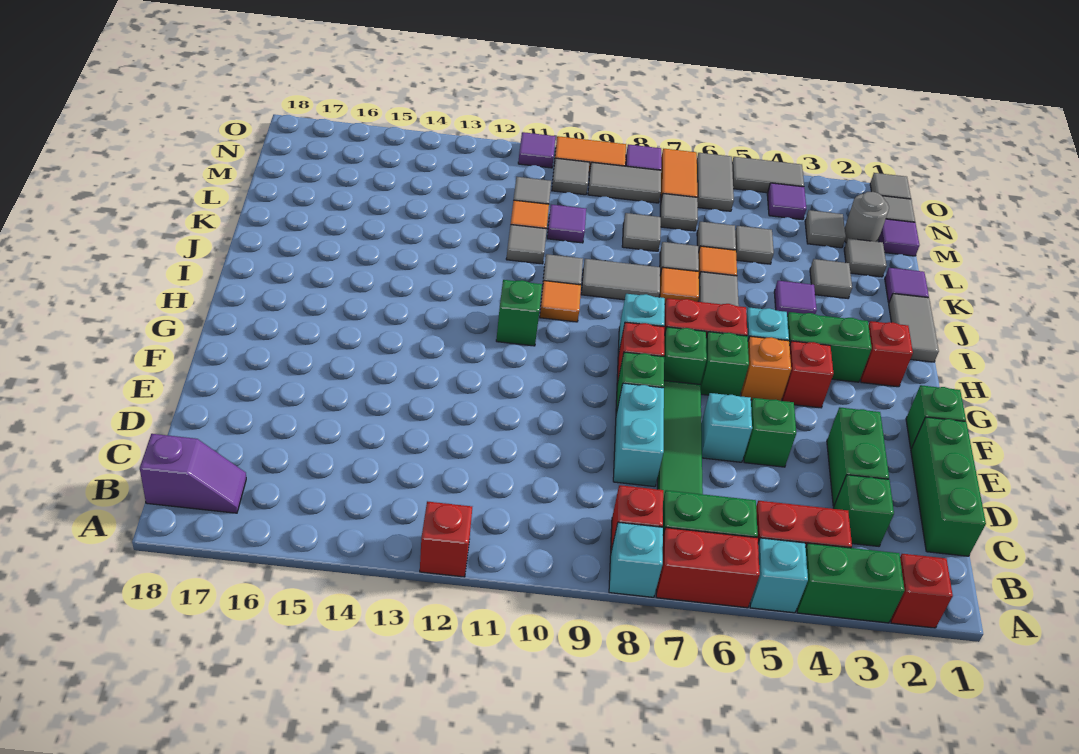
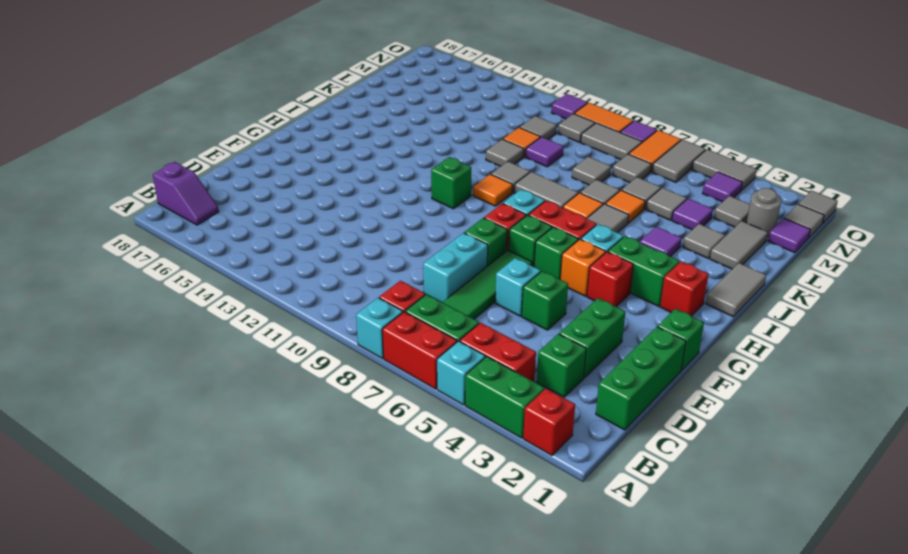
red 1x1 brick [420,501,472,577] -> none
purple 1x1 tile [885,268,929,303] -> purple 1x1 tile moved to [672,198,713,230]
grey 1x1 tile [844,238,887,277] -> grey 1x2 tile [710,221,768,269]

